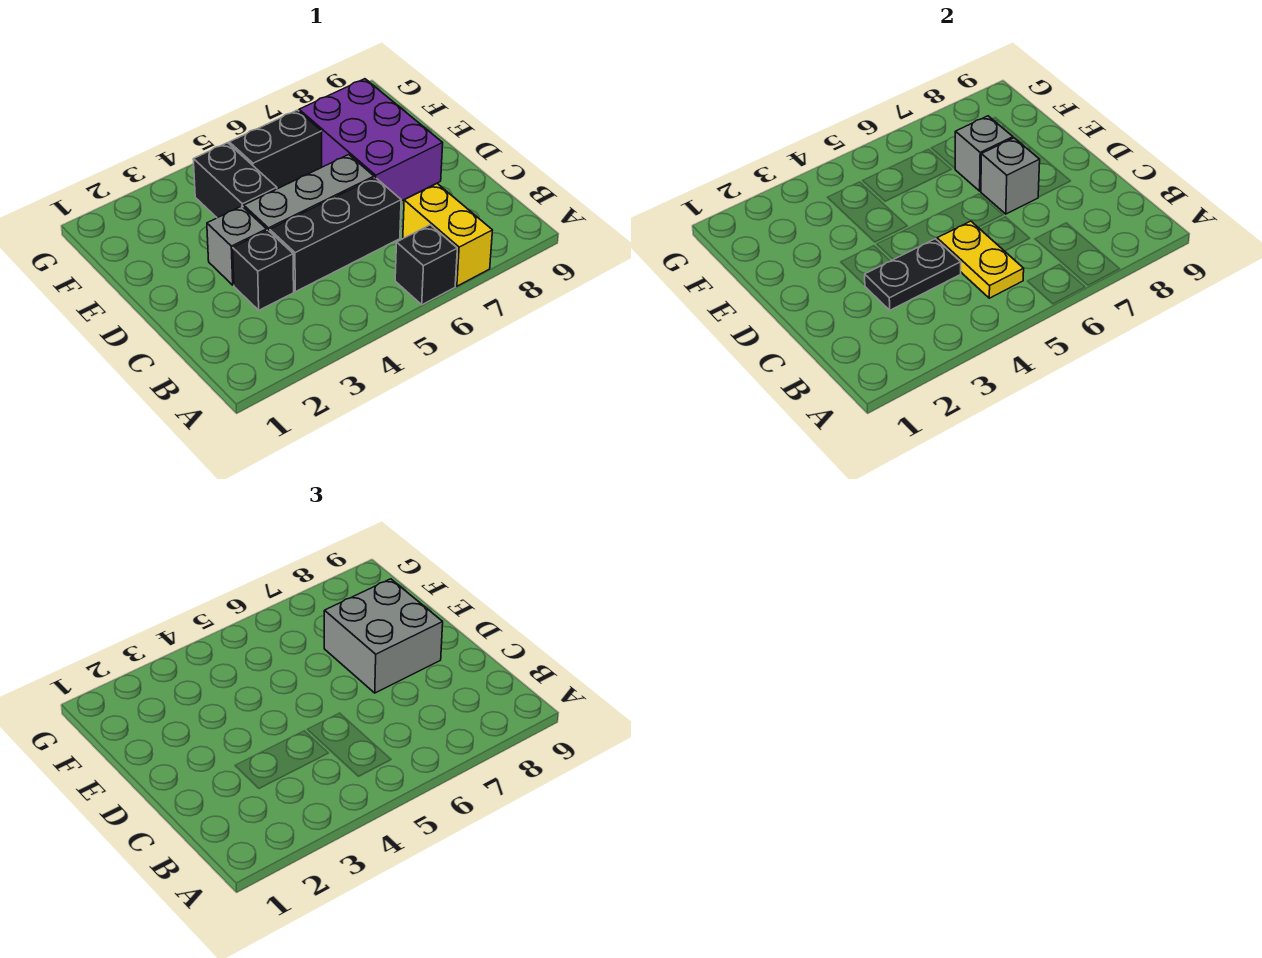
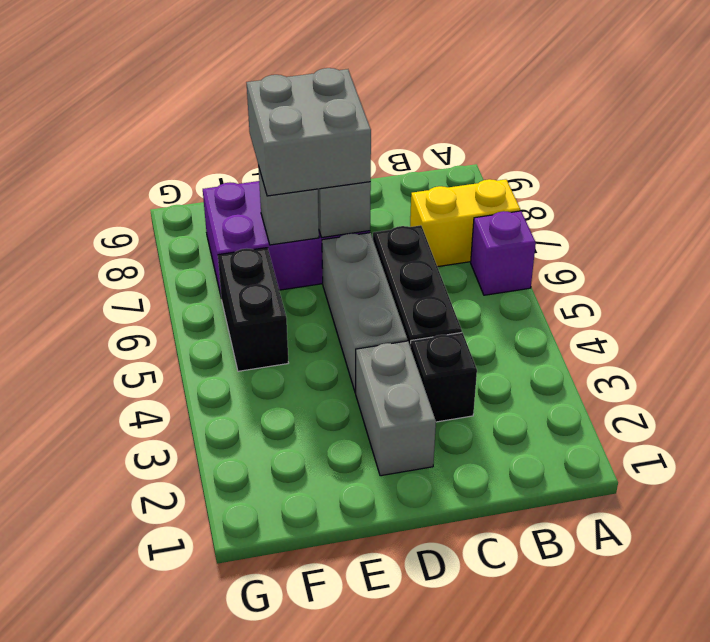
black 1x1 brick [395,225,457,305] -> purple 1x1 brick [471,211,536,295]
yellow 1x2 plate [937,221,1024,298] -> none
black 1x2 plate [865,239,961,310] -> none
grey 1x1 brick [207,206,267,285] -> grey 1x2 brick [356,341,436,476]
black 1x2 brick [193,143,277,218] -> none

